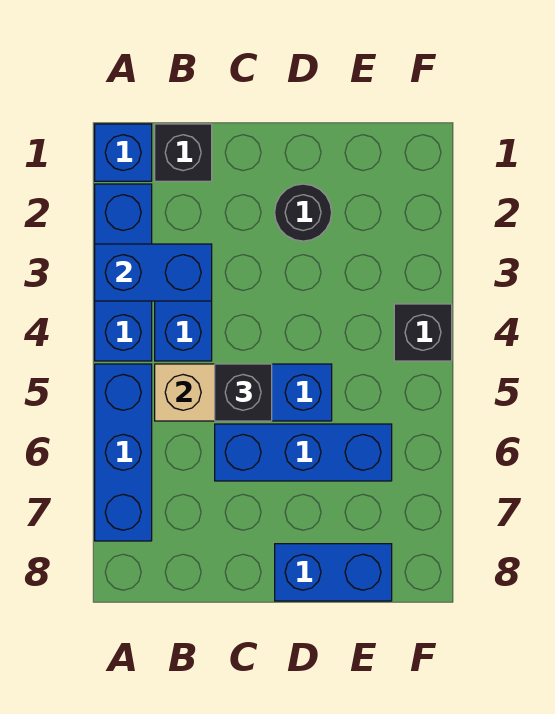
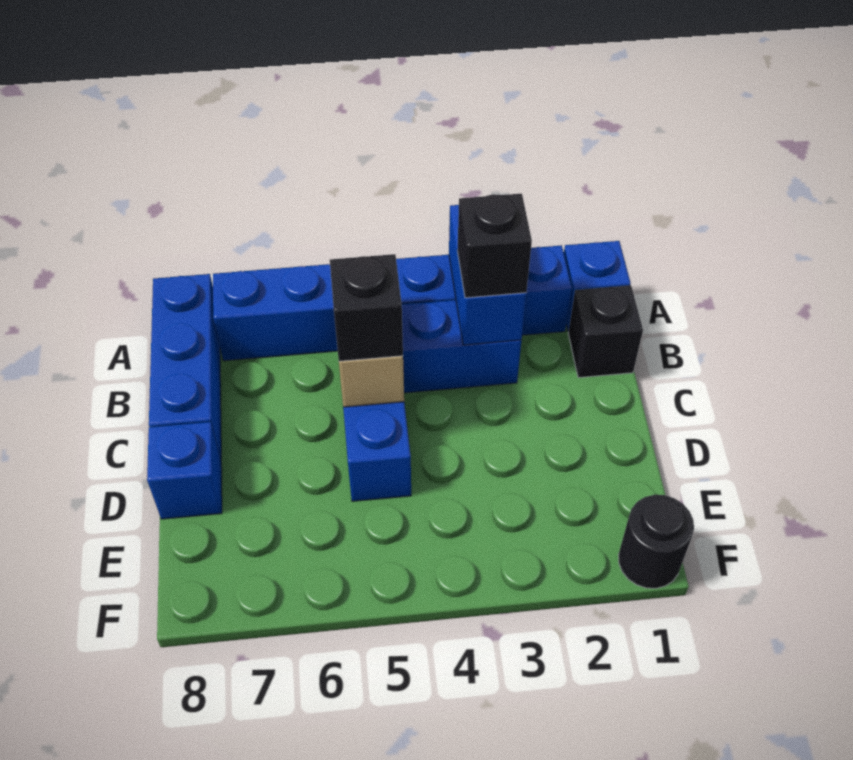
blue 1x3 brick [215,424,392,481] -> blue 1x3 brick moved to [149,274,221,459]
black 1x1 round brick [275,184,332,241] -> black 1x1 round brick moved to [618,495,694,588]
blue 1x2 brick [275,544,392,601] -> blue 1x1 brick [147,422,222,519]
black 1x1 brick [394,304,452,361] -> black 1x1 brick moved to [457,193,532,298]

